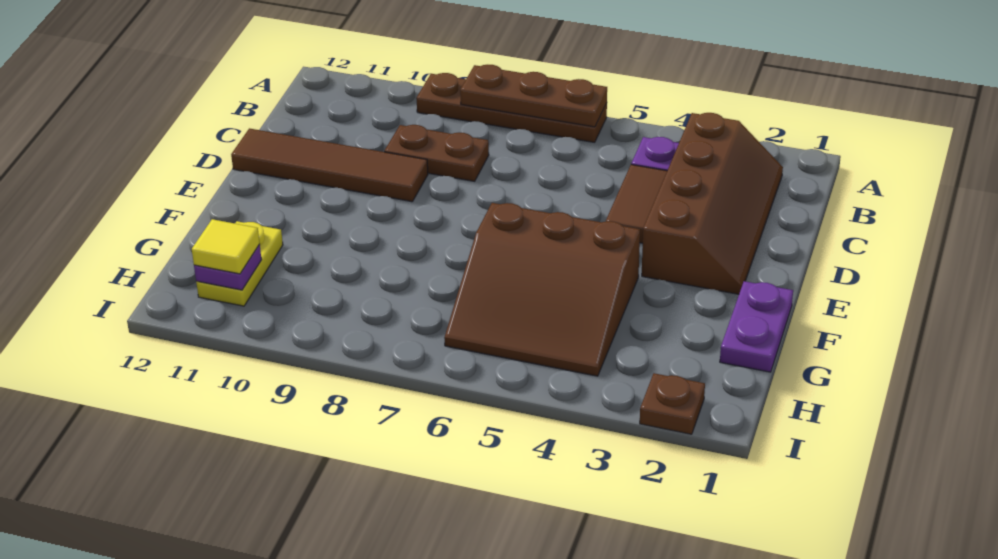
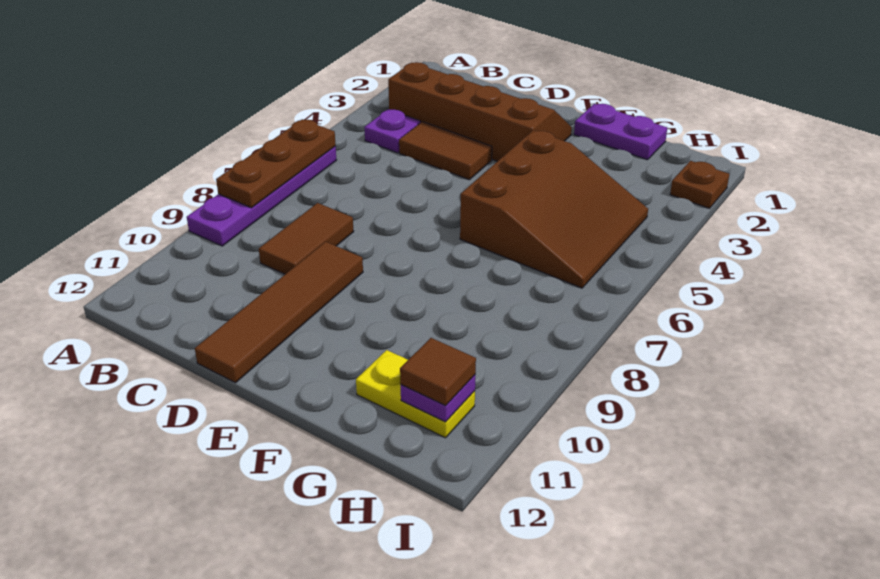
brown 1x4 plate [416,73,607,142] -> purple 1x4 plate [187,147,336,246]
brown 1x2 plate [384,125,489,181] -> brown 1x2 tile [259,203,354,274]
yellow 1x1 tile [192,219,260,274] -> brown 1x1 tile [400,338,476,405]

